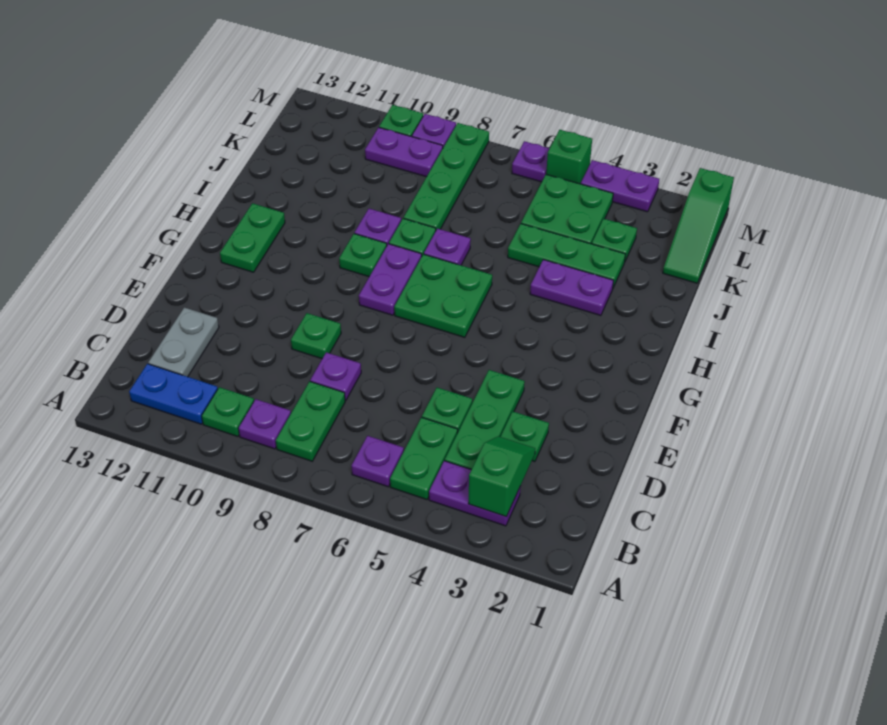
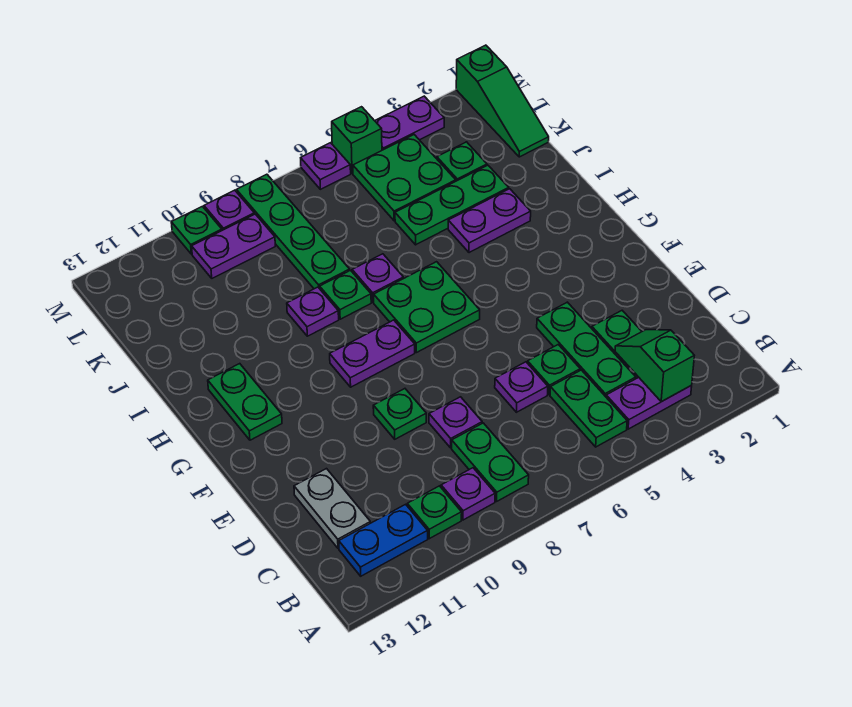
purple 1x1 plate [352,436,404,487] -> purple 1x1 plate moved to [495,362,548,412]
purple 1x2 plate [359,244,422,315] -> purple 1x2 plate turned to [330,320,415,387]
green 1x1 plate [339,234,387,277] -> none

